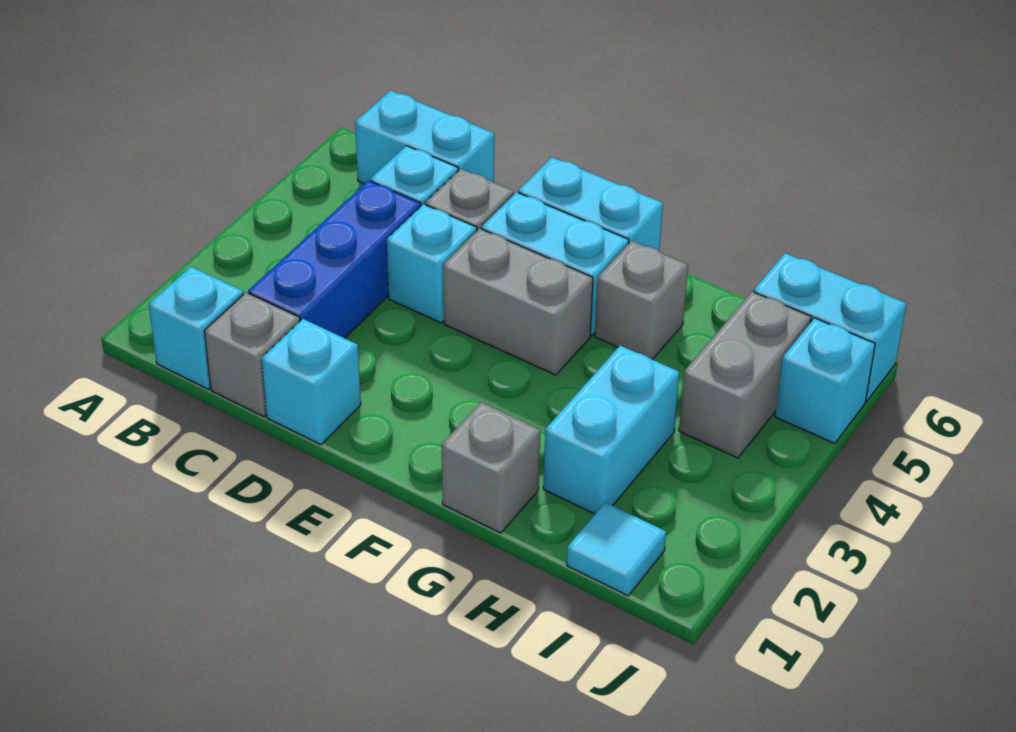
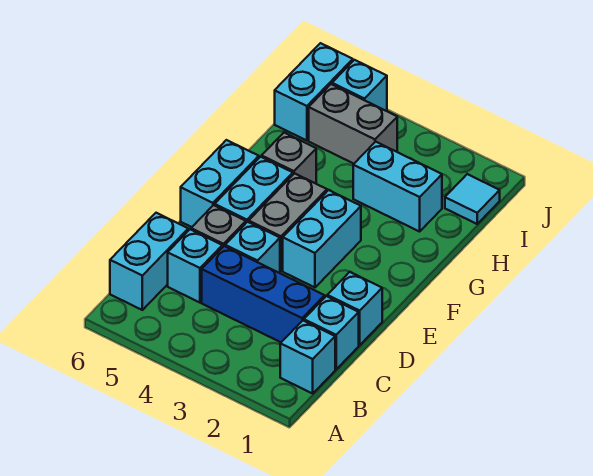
grey 1x1 brick [204,292,300,417] -> cyan 1x1 brick [304,296,359,369]
none -> cyan 1x2 brick [283,190,361,287]
grey 1x1 brick [442,402,540,533] -> none

